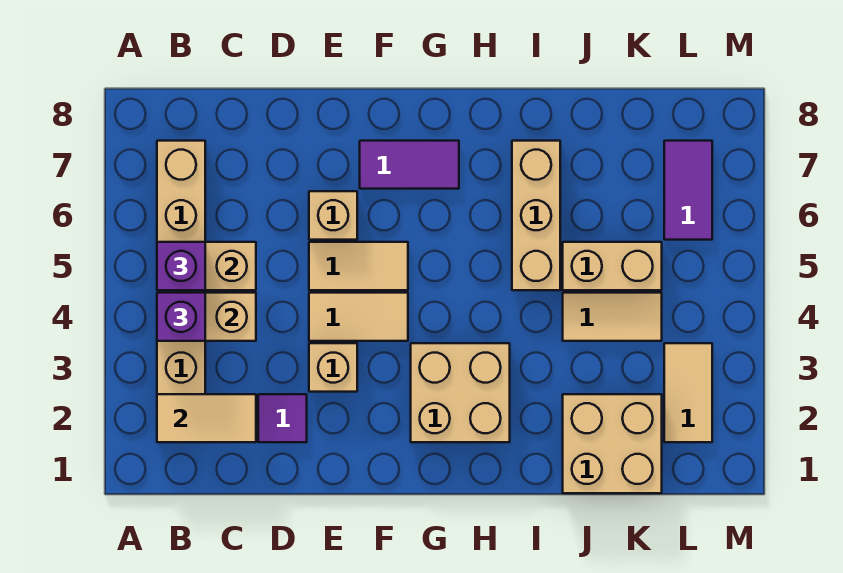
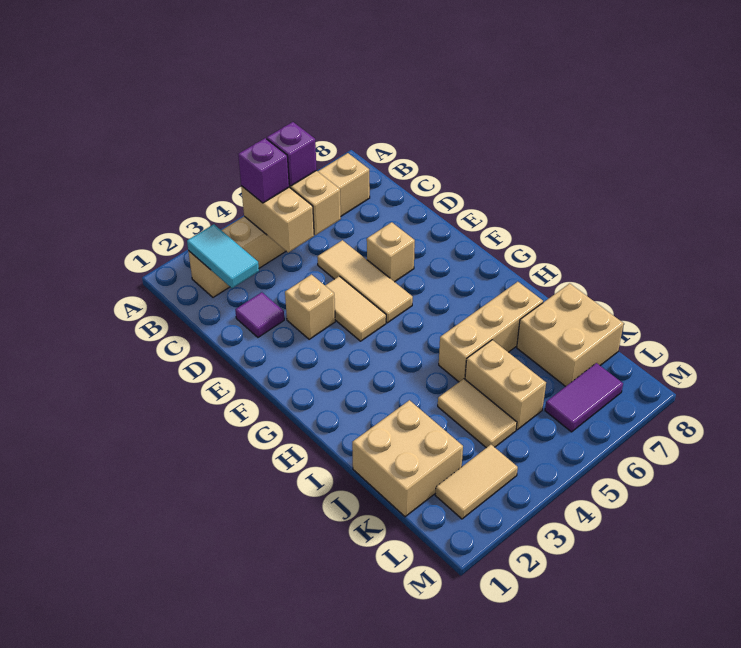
tan 1x2 tile [157,394,256,442] -> cyan 1x2 tile [187,224,259,288]
tan 1x2 tile [309,242,408,290] -> tan 1x3 tile [318,240,413,323]
purple 1x2 tile [360,141,459,189] -> none
tan 2x2 brick [411,343,510,442] -> tan 2x2 brick moved to [517,283,624,387]

